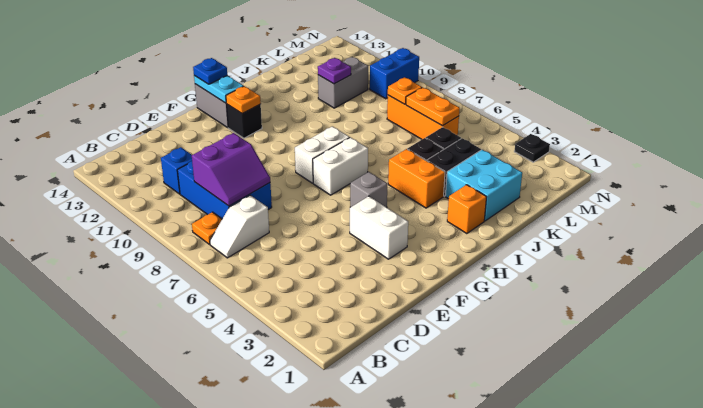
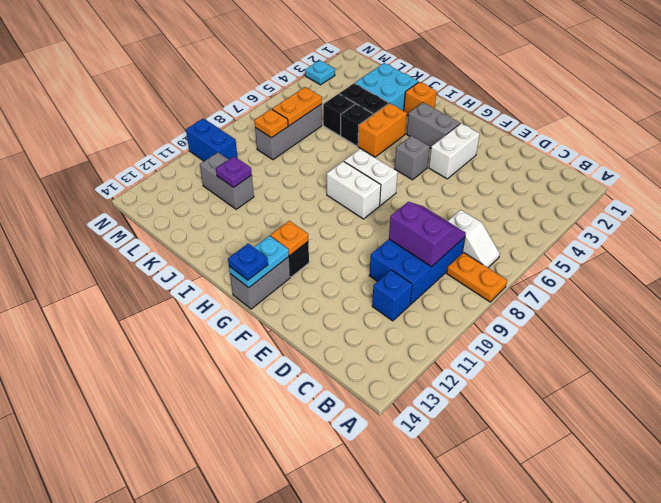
orange 1x1 plate [192,212,222,244] -> orange 1x2 plate [447,253,507,302]
none -> grey 1x2 brick [407,103,460,148]
orange 1x3 brick [387,95,459,139] -> grey 1x3 brick [255,104,322,160]
black 1x1 plate [514,134,550,162] -> cyan 1x1 plate [305,60,335,85]

